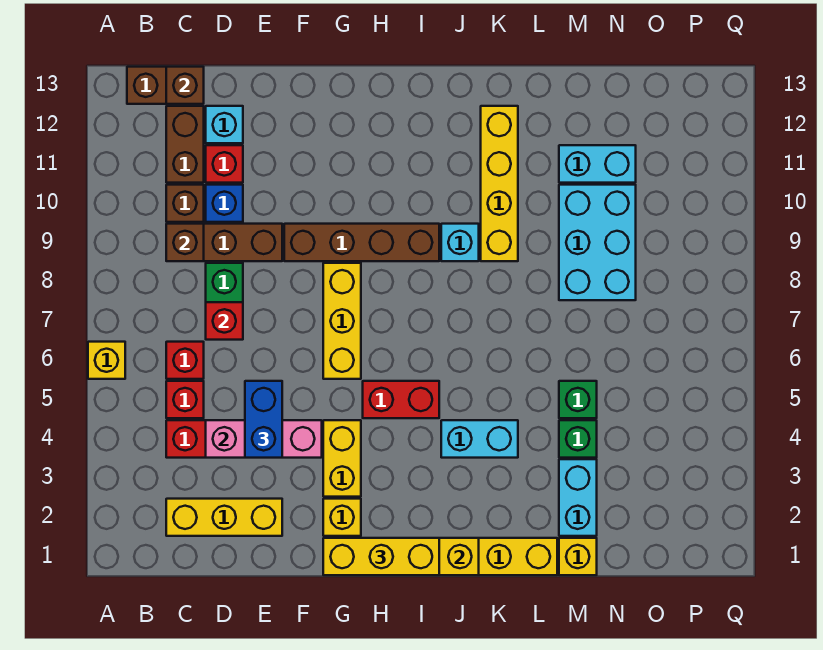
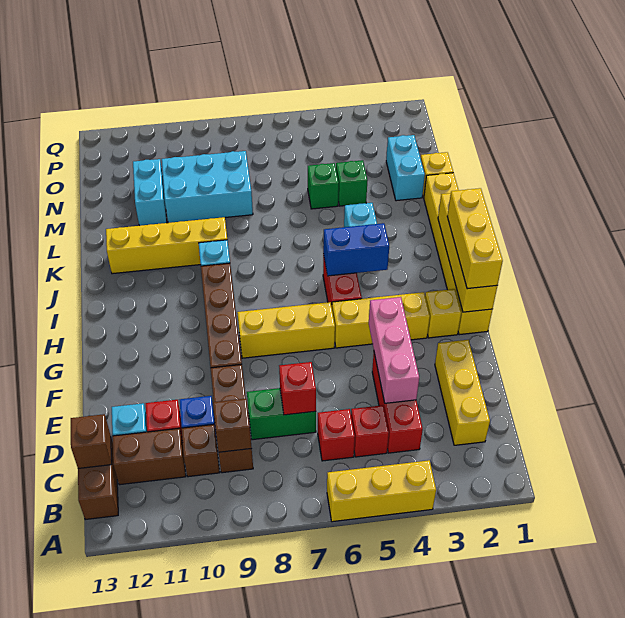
yellow 1x1 brick [88,342,125,379] -> yellow 1x3 brick [327,460,436,522]
blue 1x2 brick [245,381,282,458] -> blue 1x2 brick moved to [323,223,389,276]
yellow 1x2 brick [323,420,361,497] -> yellow 1x3 brick [332,292,430,348]
cyan 1x2 brick [559,459,597,536] -> cyan 1x2 brick turned to [386,135,425,201]

